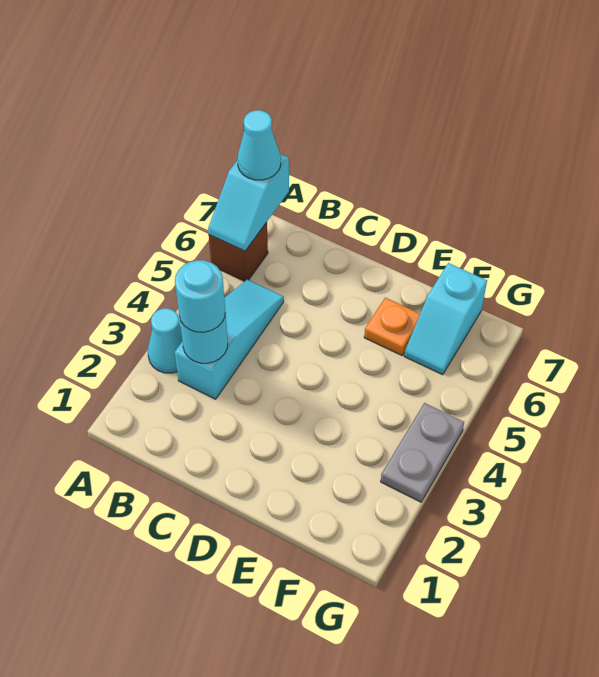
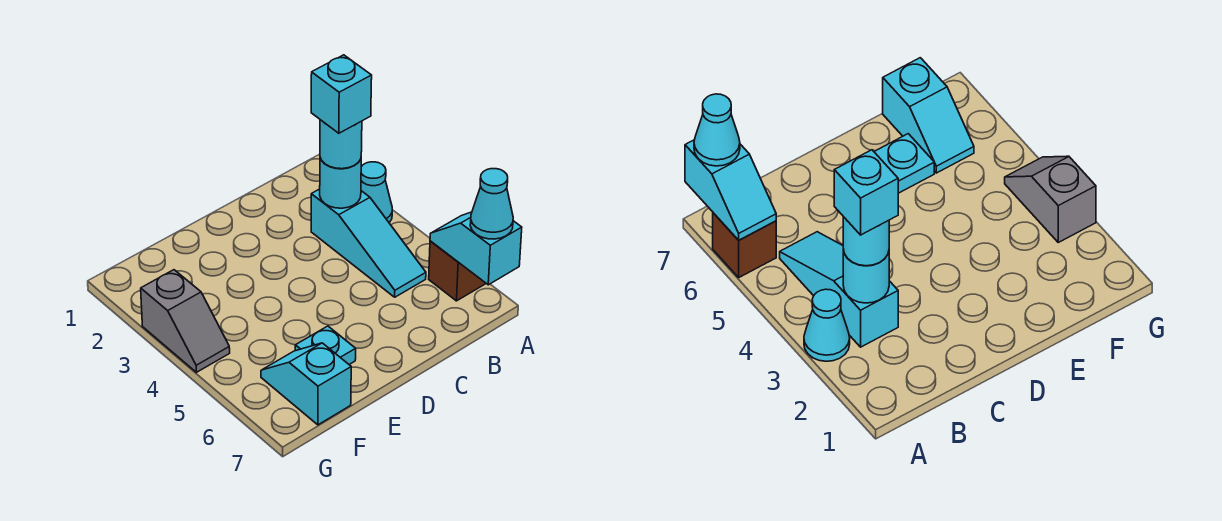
none -> cyan 1x1 brick [311,55,372,133]
orange 1x1 plate [364,298,420,355] -> cyan 1x1 plate [295,326,356,364]
grey 1x2 plate [381,403,464,502] -> grey 1x2 slope [141,270,230,372]

